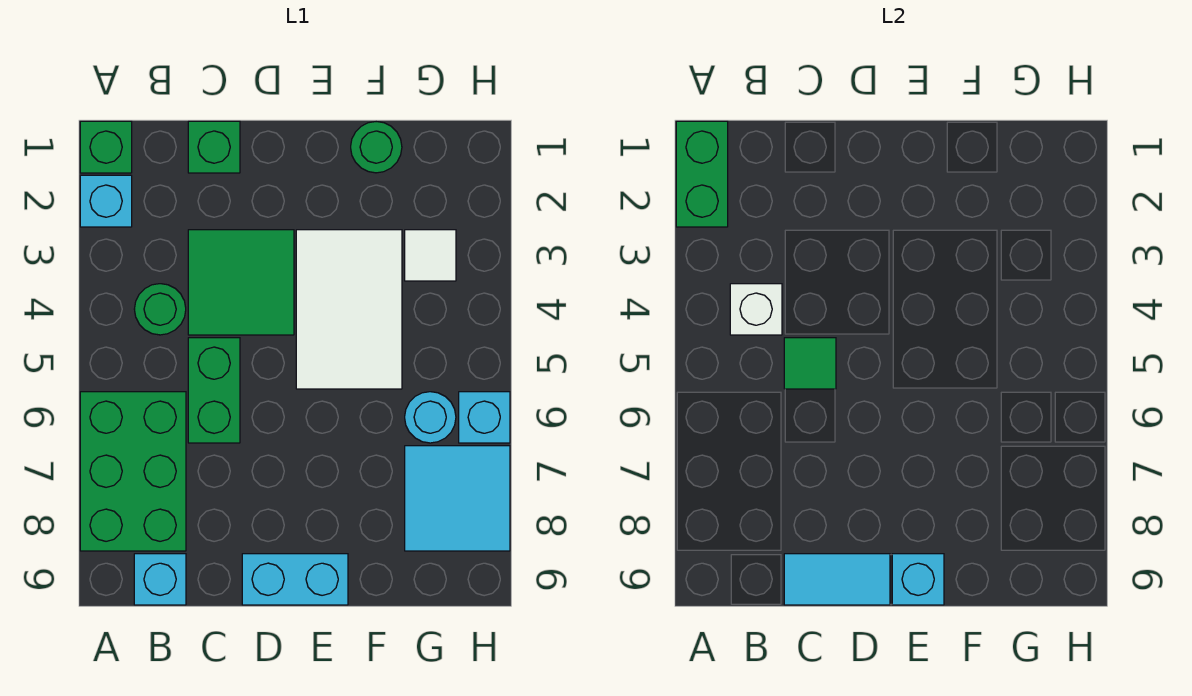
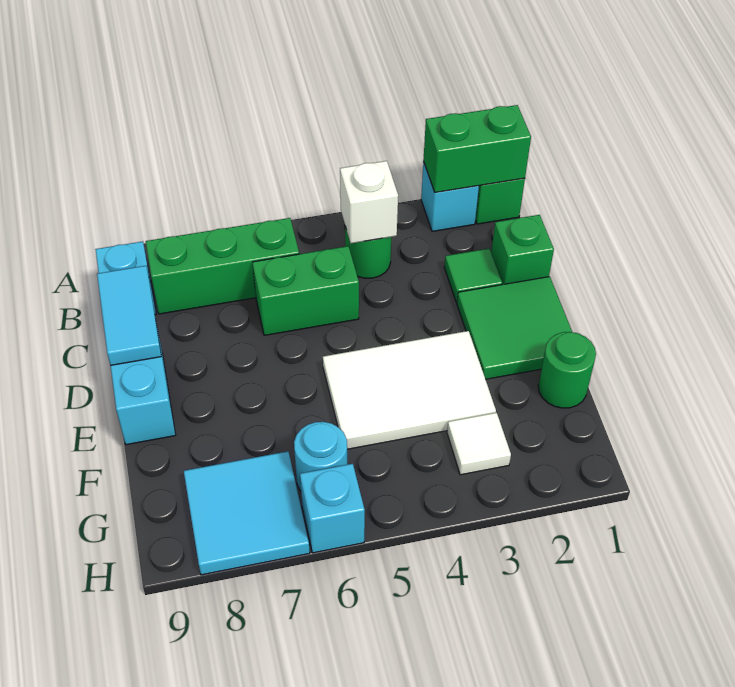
green 2x3 brick [80,392,186,551] -> green 1x3 brick [146,218,299,314]
green 2x2 tile [188,230,294,335] -> green 2x2 tile moved to [457,277,572,379]
green 1x1 tile [784,338,836,389] -> green 1x1 tile moved to [444,249,502,302]
cyan 1x1 brick [892,554,944,605] -> none

